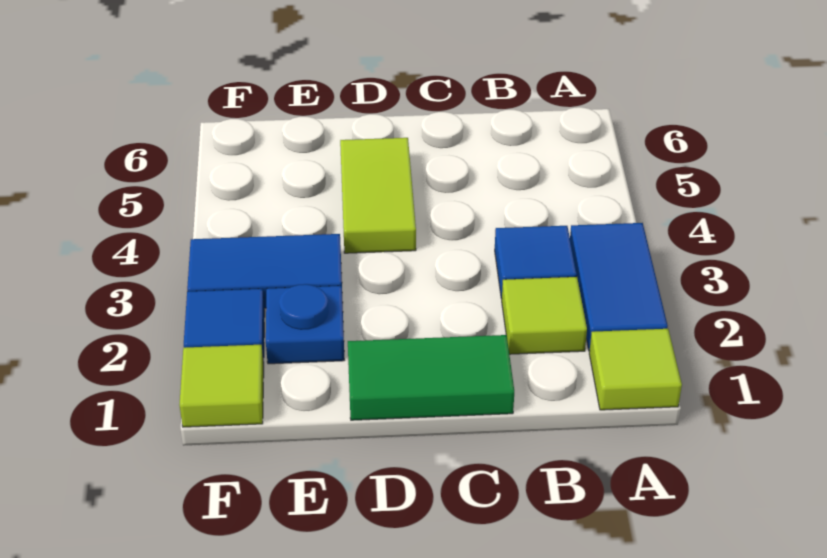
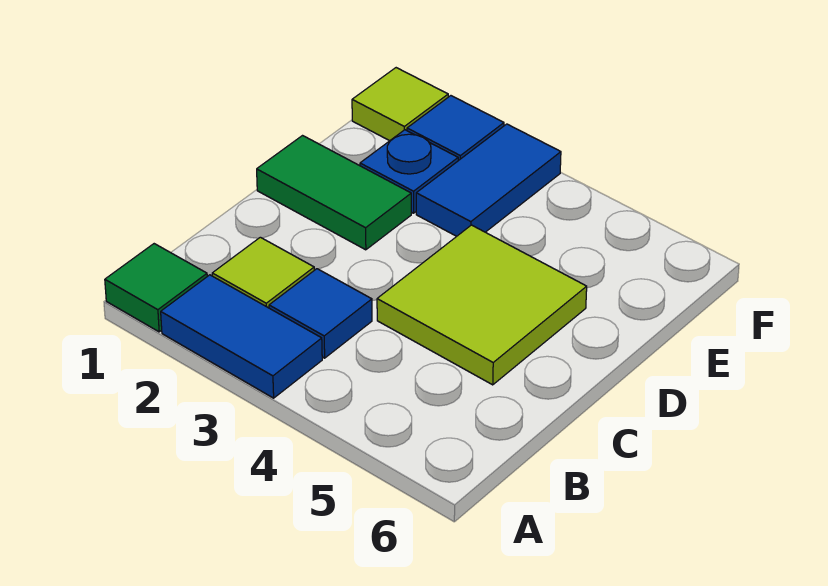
lime 1x1 tile [589,329,682,410] -> green 1x1 tile [105,244,207,332]
green 1x2 tile [348,335,514,420] -> green 1x2 tile turned to [257,136,411,250]
lime 1x2 tile [340,138,416,253] -> lime 2x2 tile [377,225,587,385]

